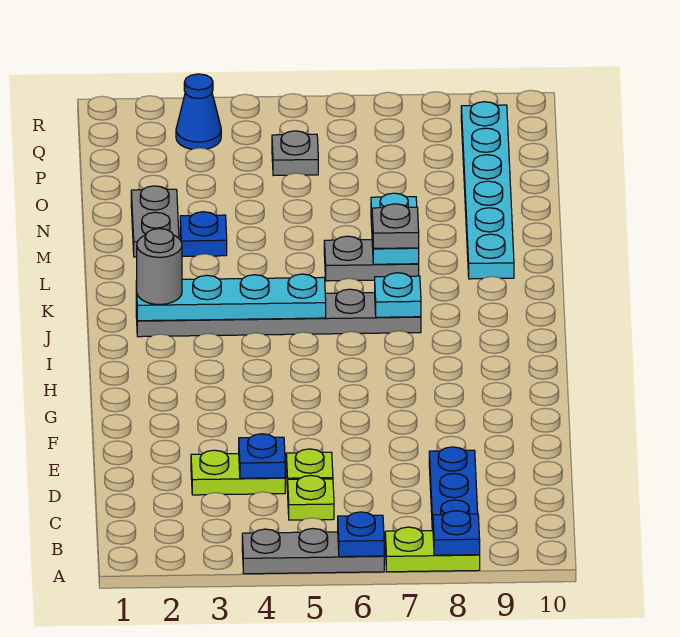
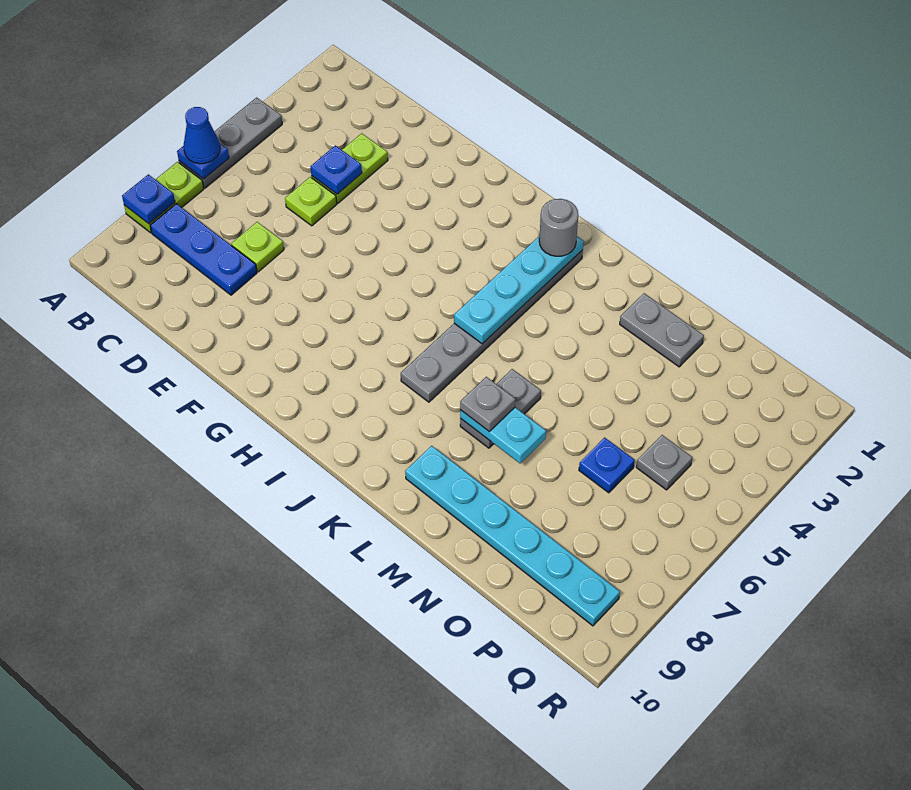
lime 1x1 plate [288,475,334,520] -> lime 1x1 plate moved to [231,222,284,272]
cyan 1x1 plate [375,273,421,317] -> none
blue 1x1 plate [180,212,227,256] -> blue 1x1 plate moved to [579,438,635,493]
blue 1x1 cone [176,74,221,149] -> blue 1x1 cone moved to [184,107,220,164]

